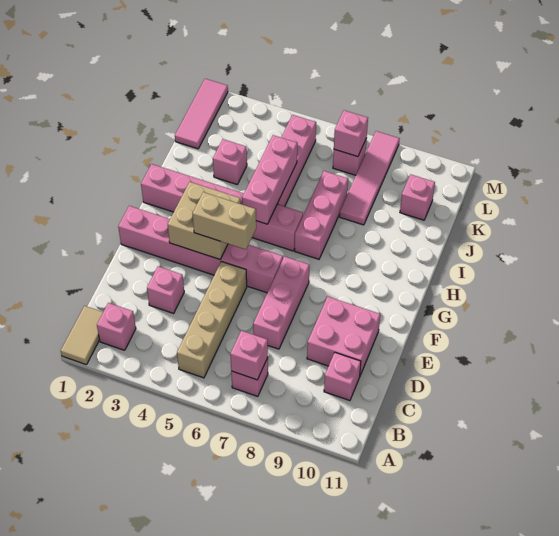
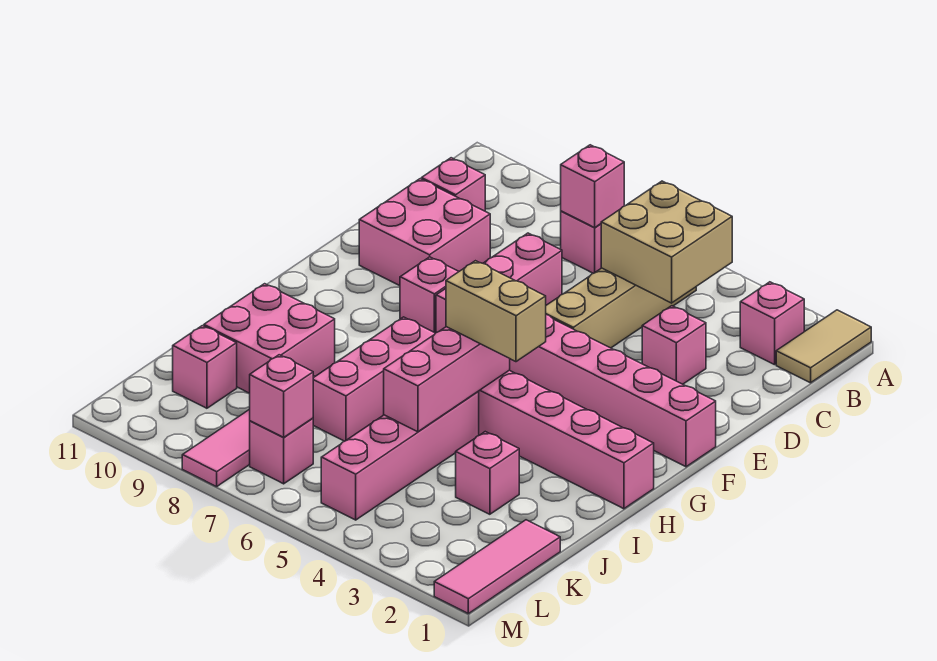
tan 2x2 brick [168,182,241,259] -> tan 2x2 brick moved to [601,181,732,303]
tan 1x2 brick [192,192,256,250] -> tan 1x2 brick moved to [446,261,546,362]
none -> pink 1x1 brick [400,257,459,333]
none -> pink 2x2 brick [204,284,335,393]

